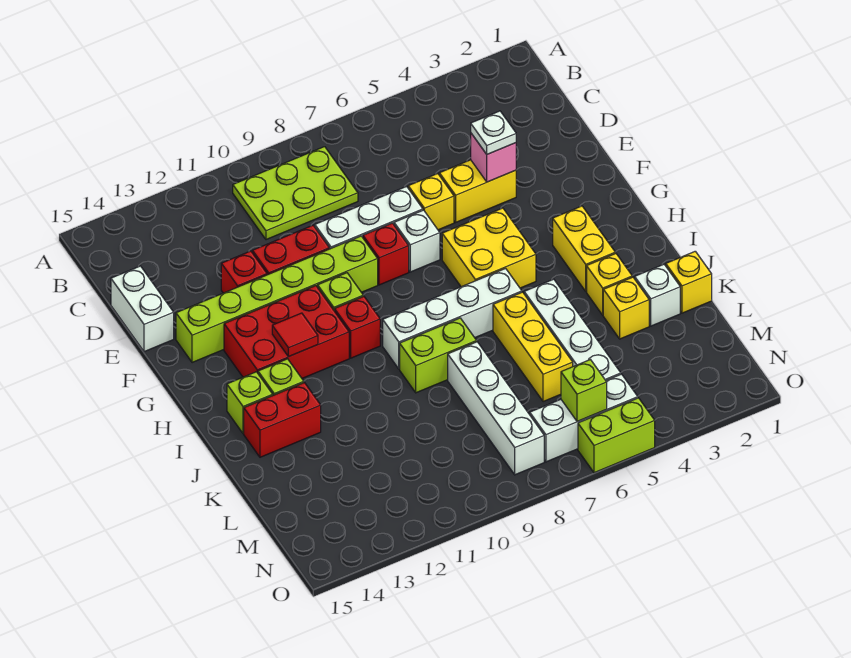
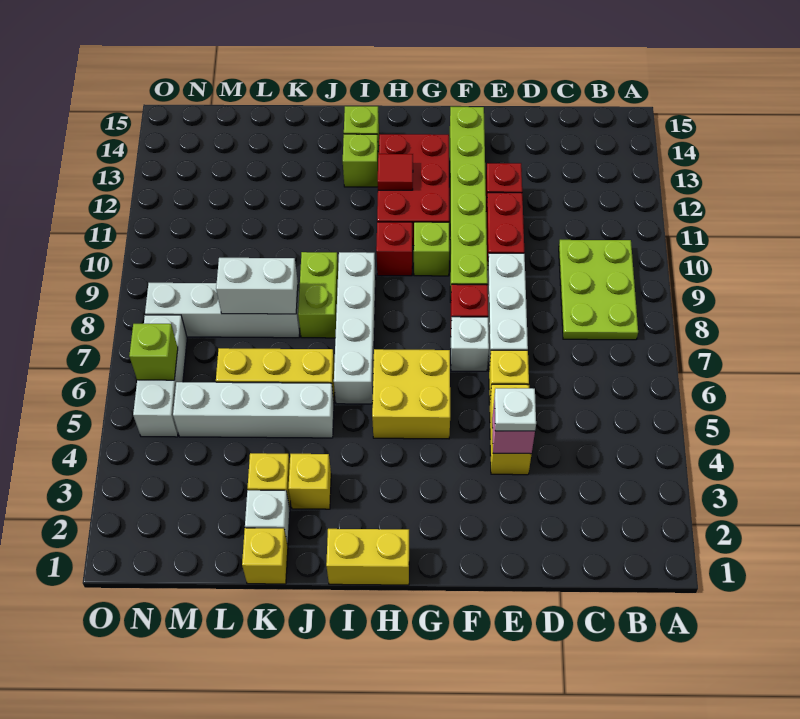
white 1x2 brick [111,266,174,352] -> white 1x2 brick moved to [216,258,298,314]
yellow 1x2 brick [553,206,615,291] -> yellow 1x2 brick moved to [326,529,409,585]
red 1x2 brick [244,383,321,457] -> none
lime 1x2 brick [578,398,655,473] -> none

